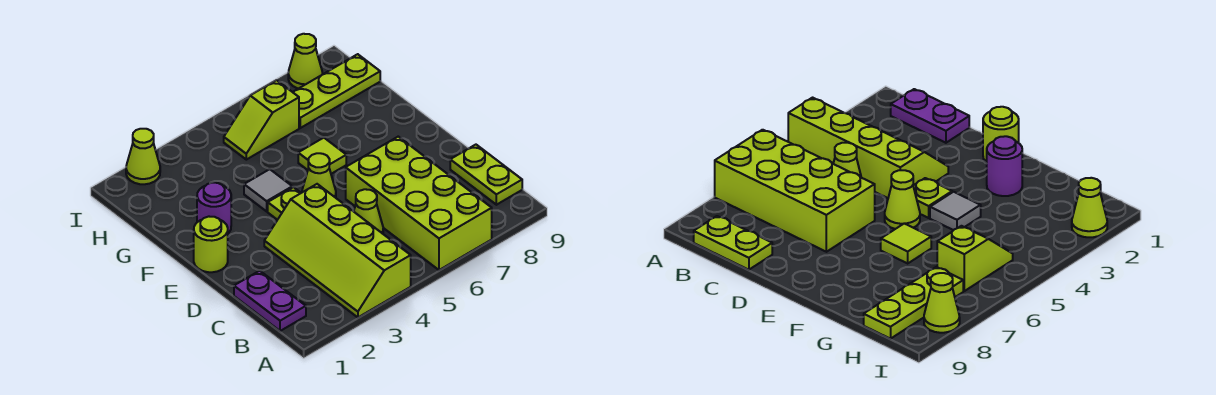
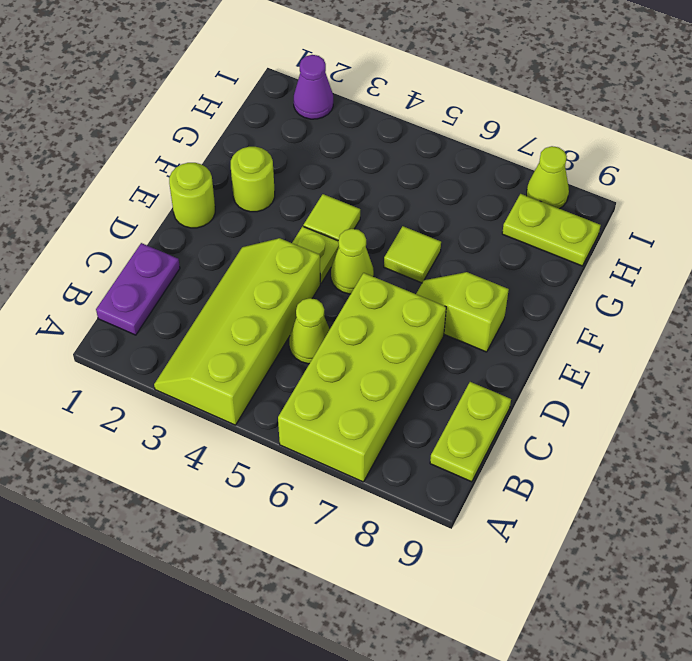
purple 1x1 round brick [197,183,231,233] -> lime 1x1 round brick [231,147,275,212]
grey 1x1 tile [244,169,292,211] -> lime 1x1 tile [304,194,360,241]
lime 1x2 slope [224,80,299,160] -> lime 1x2 slope moved to [416,272,509,352]
lime 1x3 plate [293,54,380,128] -> lime 1x2 plate [502,194,601,266]
lime 1x1 cone [126,129,160,184] -> purple 1x1 cone [294,55,333,119]

